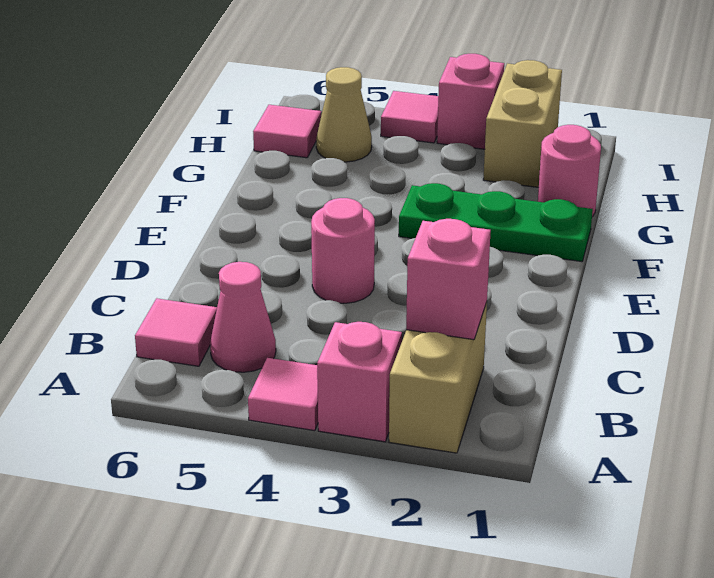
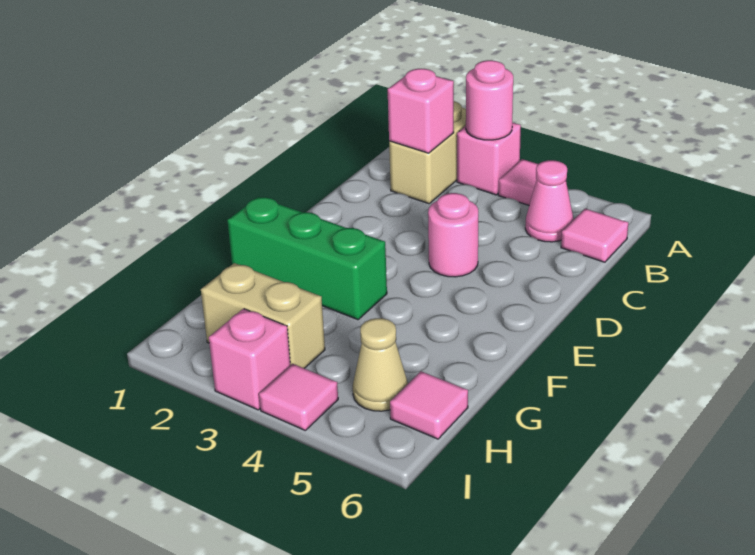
green 1x3 plate [399,183,593,262] -> green 1x3 brick [227,197,387,320]
pink 1x1 round brick [538,125,601,217] -> pink 1x1 round brick moved to [466,60,513,140]
tan 1x2 brick [483,60,562,187] -> tan 1x2 brick turned to [201,263,325,368]

